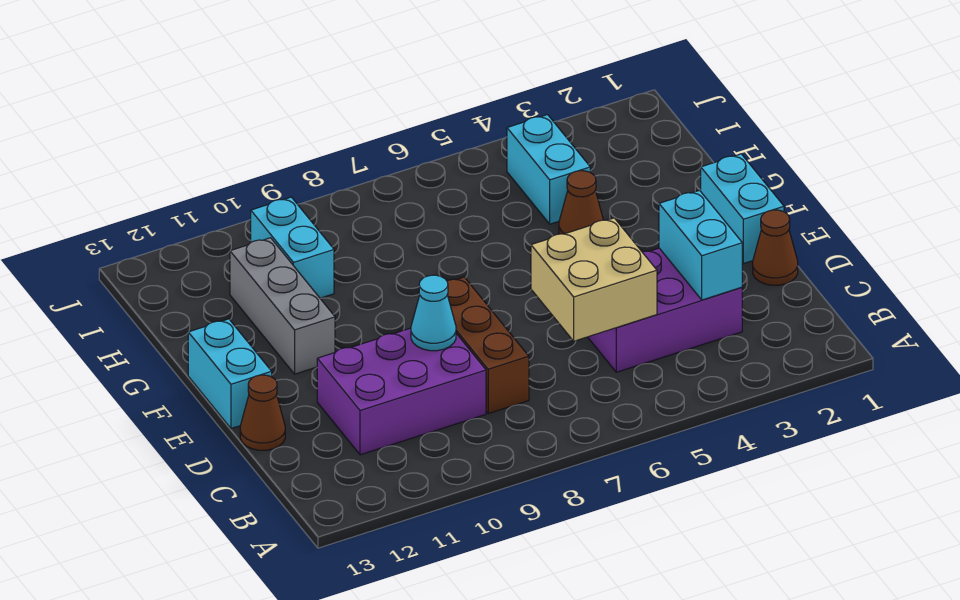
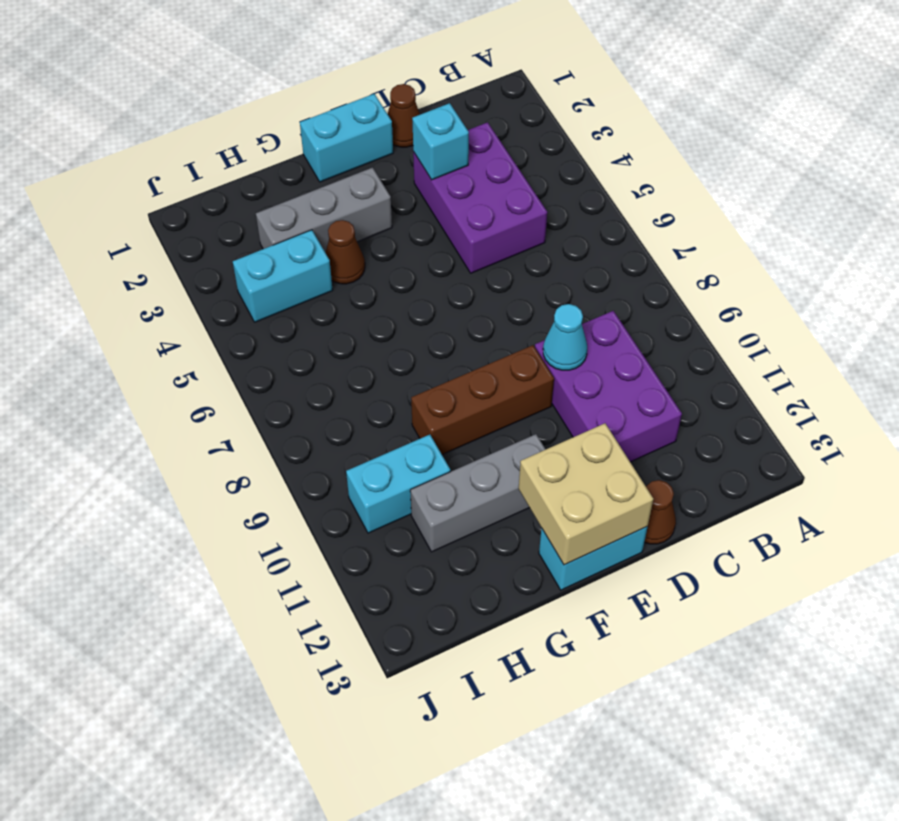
cyan 1x2 brick [659,190,742,300] -> cyan 1x1 brick [412,103,469,180]
tan 2x2 brick [531,218,657,341] -> tan 2x2 brick moved to [519,423,653,565]
brown 1x3 brick [447,277,529,413] -> brown 1x3 brick moved to [411,345,554,455]
none -> grey 1x3 brick [256,168,392,253]

